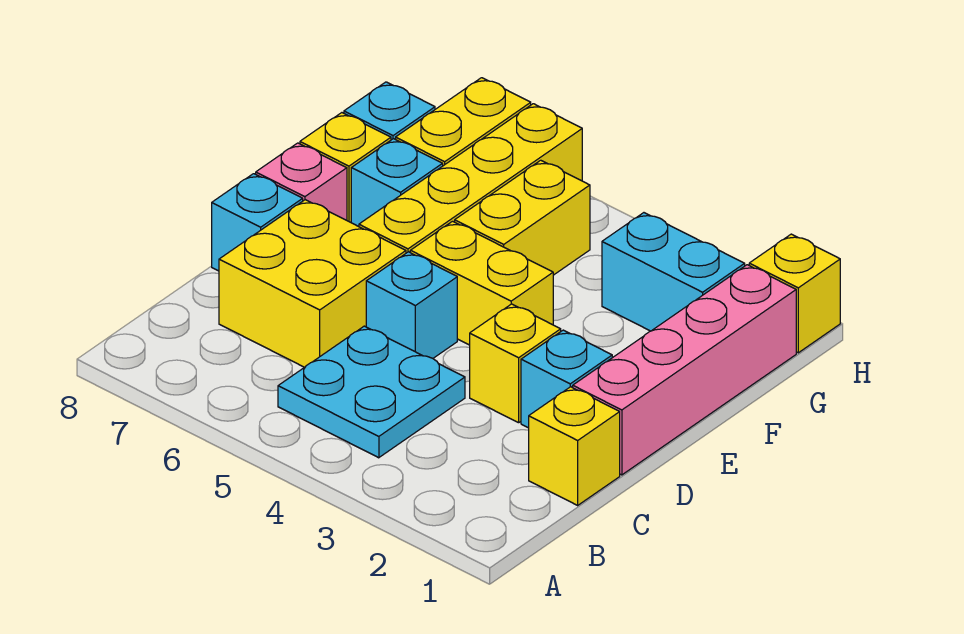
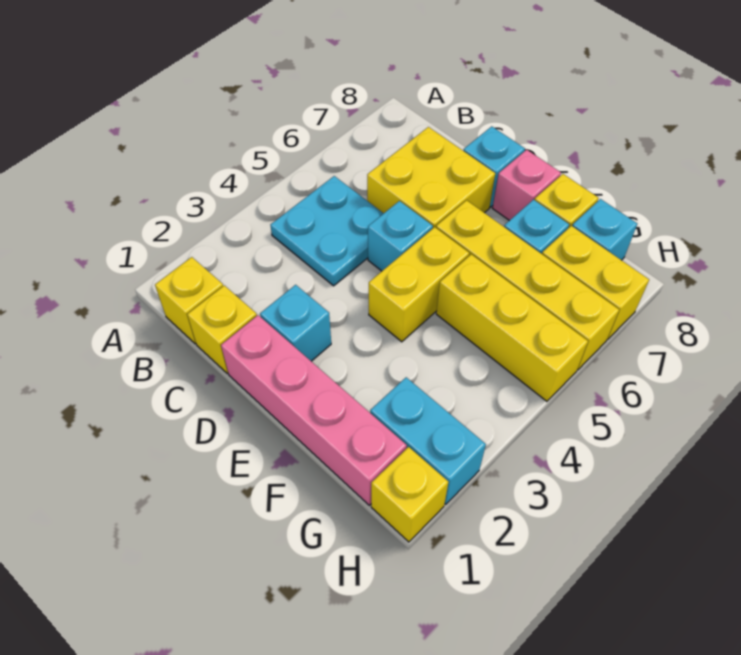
yellow 1x1 brick [470,304,561,423] -> yellow 1x1 brick moved to [155,257,223,344]
yellow 1x2 brick [455,160,590,275] -> yellow 1x3 brick [436,254,588,401]
cyan 1x2 brick [602,213,745,331] -> cyan 1x2 brick turned to [370,377,486,505]

